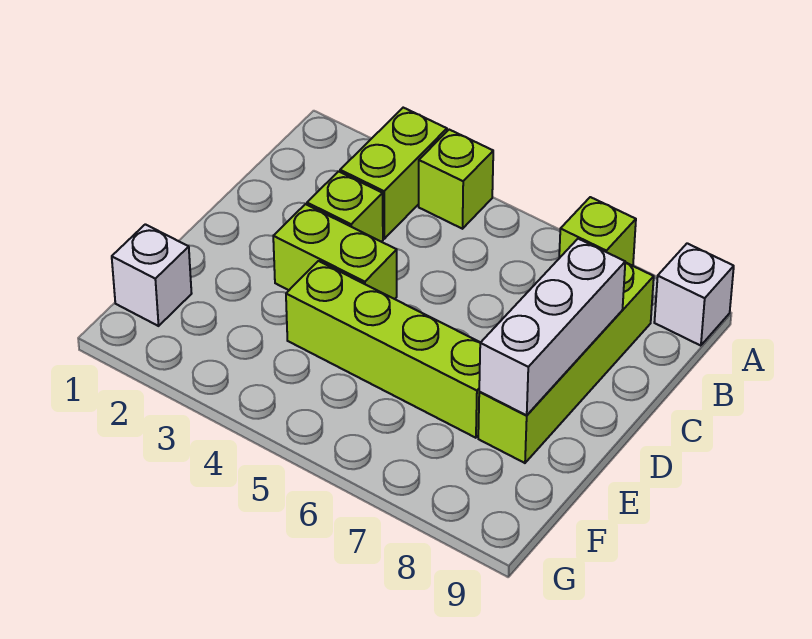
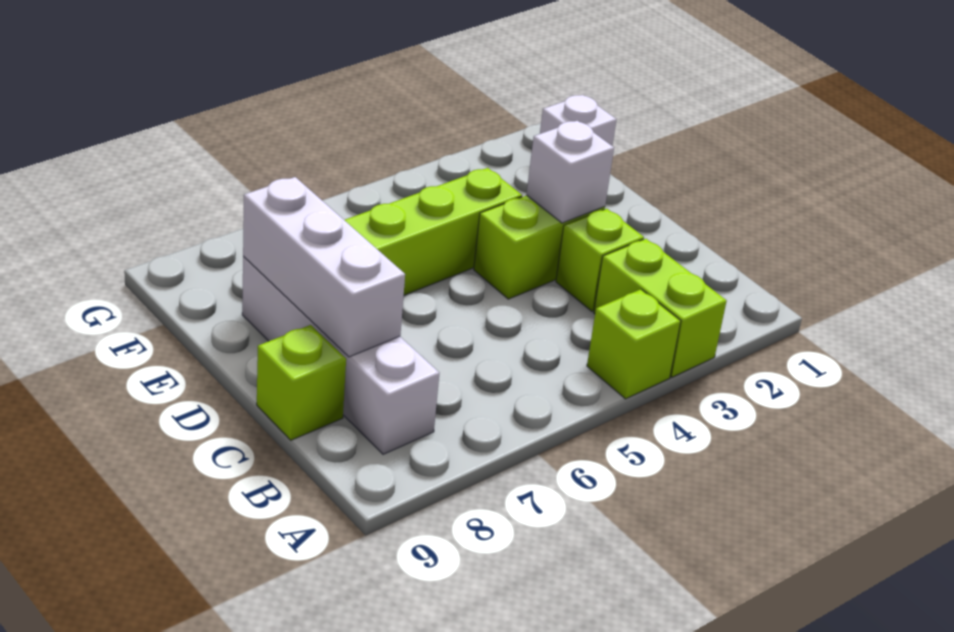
lime 1x1 brick [559,197,636,266] -> lime 1x1 brick moved to [257,325,346,440]
white 1x1 brick [654,243,734,346] -> white 1x1 brick moved to [526,121,614,223]
lime 1x4 brick [478,262,654,463] -> white 1x4 brick [242,256,439,454]

